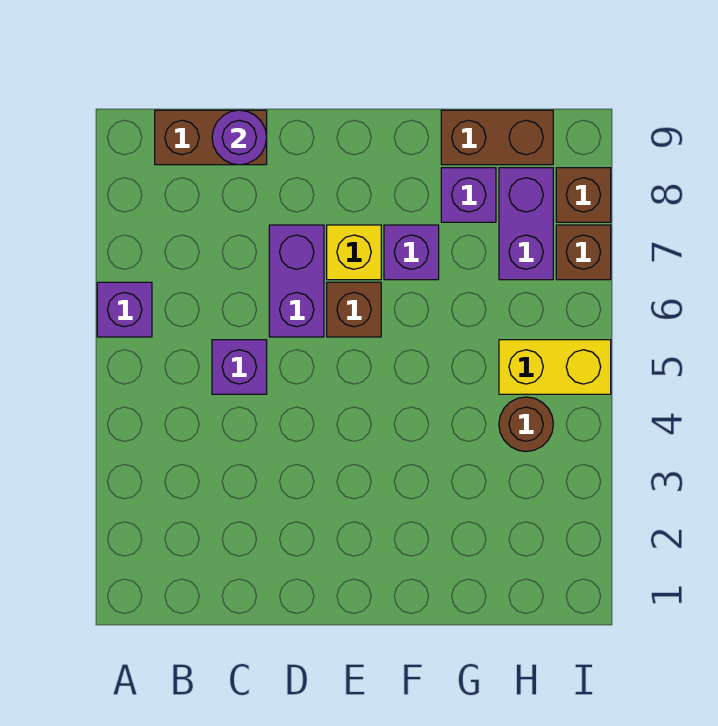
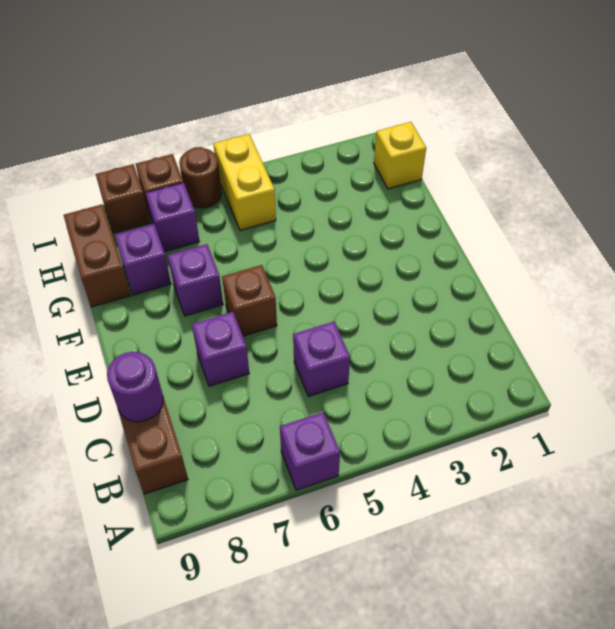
purple 1x2 brick [269,225,324,337] -> purple 1x1 brick [192,312,249,386]
yellow 1x1 brick [327,225,381,280] -> yellow 1x1 brick moved to [374,122,426,189]
brown 1x1 round brick [499,397,553,452] -> brown 1x1 round brick moved to [179,147,222,208]
purple 1x2 brick [499,168,553,280] -> purple 1x1 brick [146,183,200,252]

